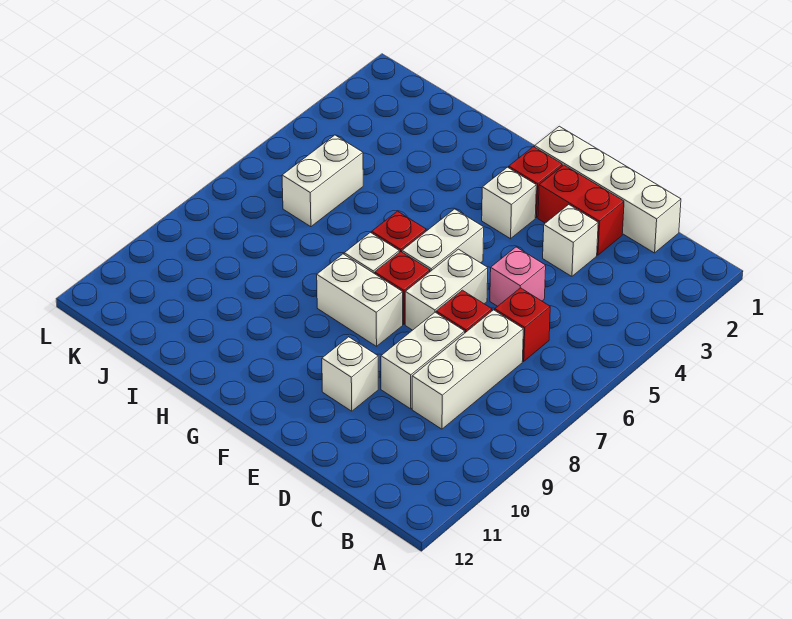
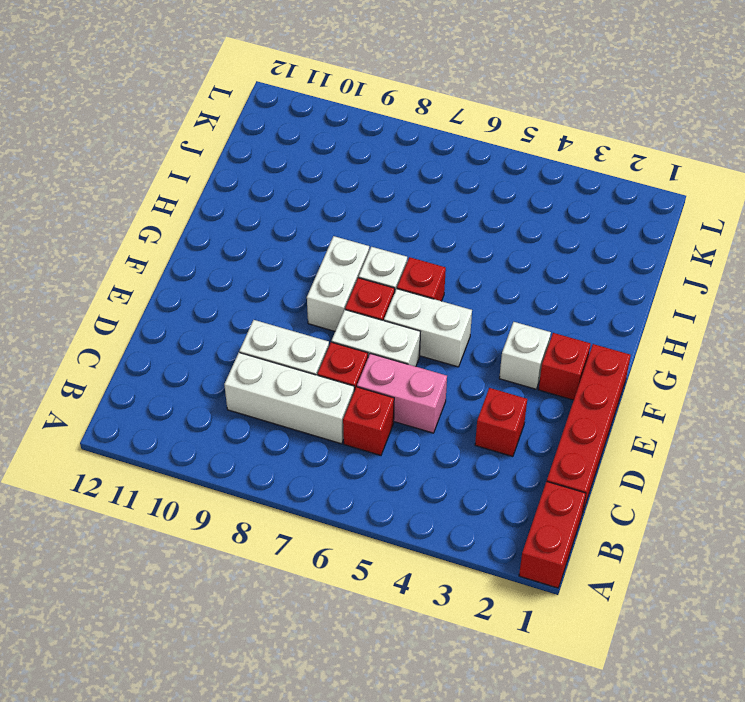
white 1x4 brick [535,126,681,253] -> red 1x4 brick [547,344,631,514]
red 1x2 brick [538,165,624,255] -> red 1x2 brick moved to [519,481,586,588]
white 1x1 brick [543,205,598,276] -> red 1x1 brick [475,388,527,457]
pink 1x1 brick [490,247,546,306] -> pink 1x2 brick [357,353,447,433]
white 1x1 brick [322,337,378,411] -> none
white 1x2 brick [282,135,363,227] -> none

